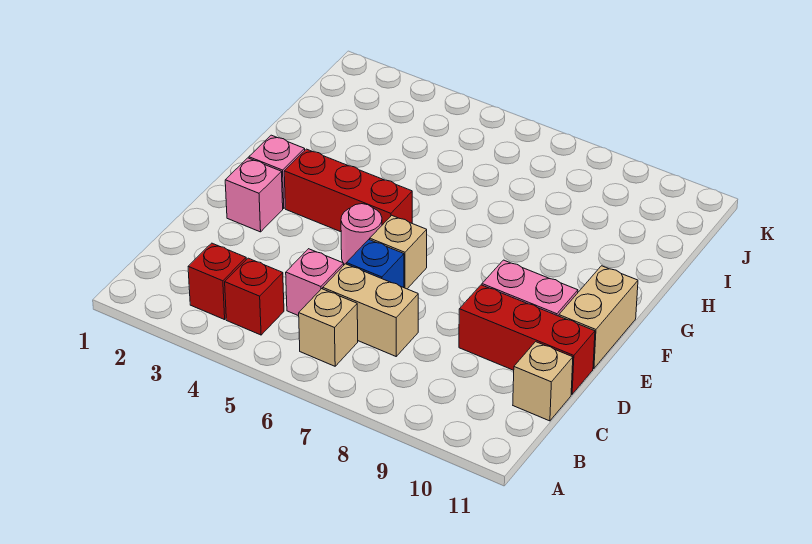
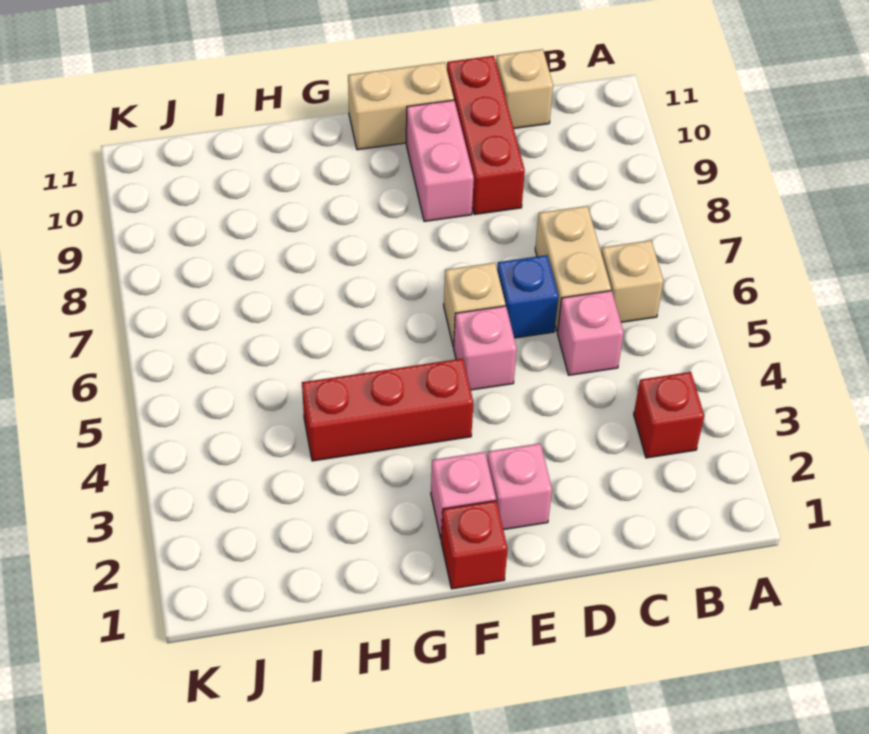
red 1x1 brick [225,258,284,335] -> red 1x1 brick moved to [441,501,508,589]
pink 1x1 round brick [341,204,382,264] -> pink 1x1 brick [454,306,517,390]
red 1x3 brick [284,149,412,232] -> red 1x3 brick turned to [302,359,473,461]

